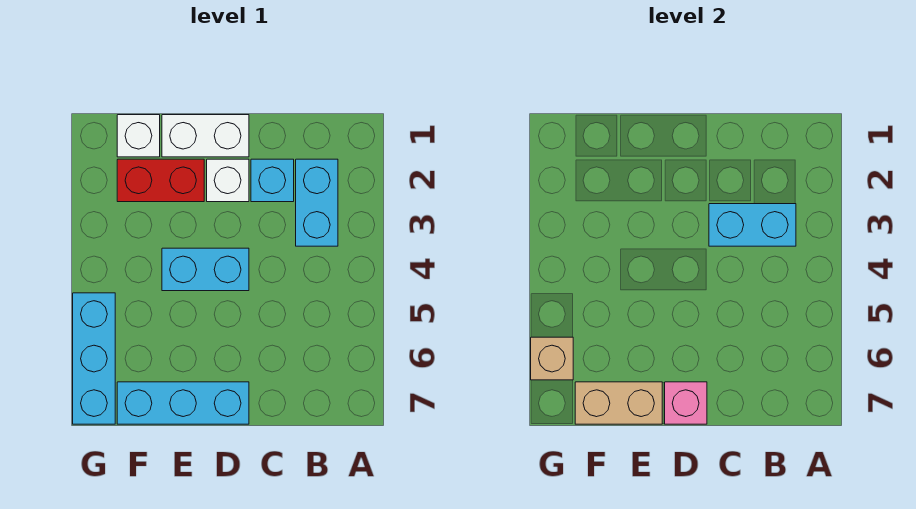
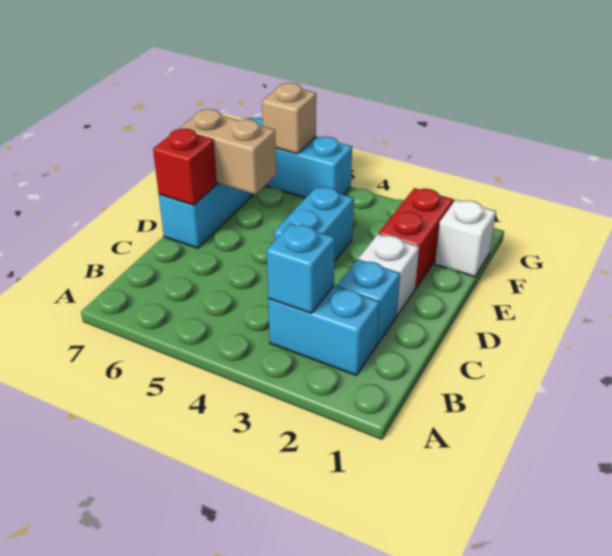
cyan 1x2 brick [709,204,796,246] -> cyan 1x1 brick [267,224,335,313]
white 1x2 brick [162,115,249,157] -> none
pink 1x1 brick [665,382,707,424] -> red 1x1 brick [153,129,217,205]
tan 1x2 brick [575,382,662,424] -> tan 1x2 brick turned to [179,109,276,195]

